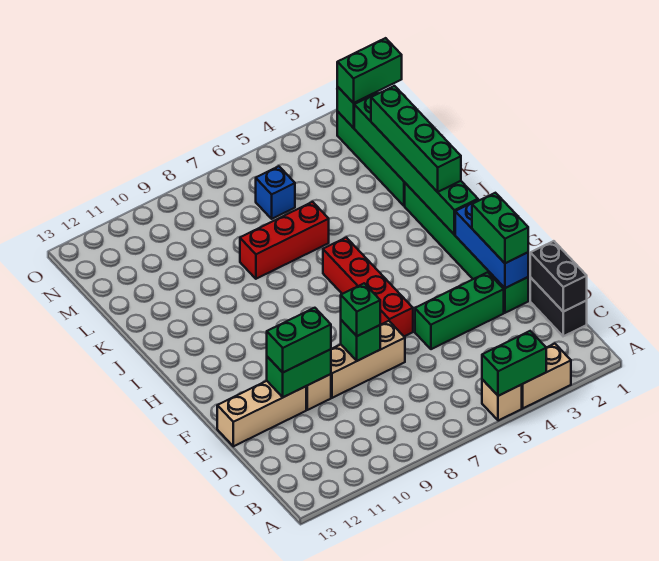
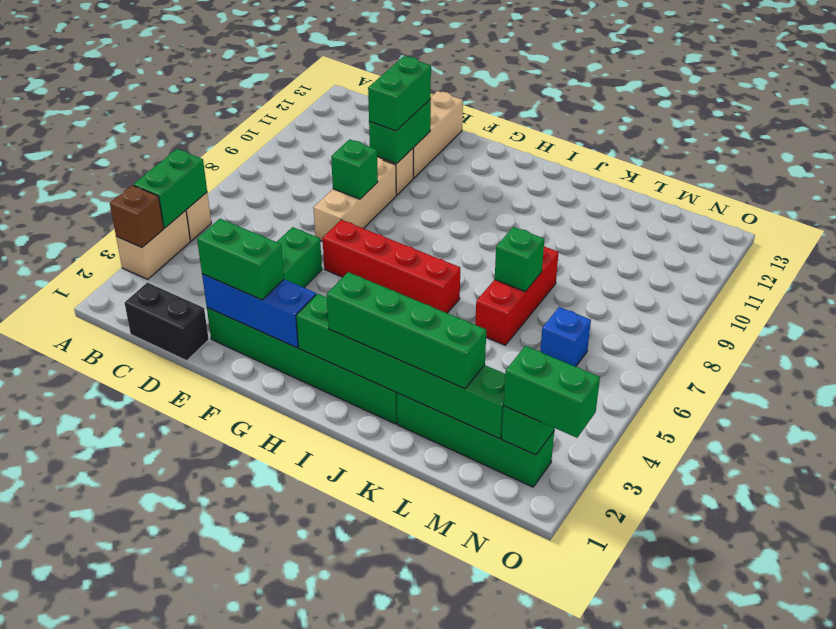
none -> brown 1x1 brick [110,185,164,247]
black 1x2 brick [530,241,587,312] -> none
green 1x1 brick [341,283,380,336] -> green 1x1 brick moved to [495,227,544,291]
green 1x2 brick [337,38,402,103] -> green 1x2 brick turned to [504,346,600,438]

